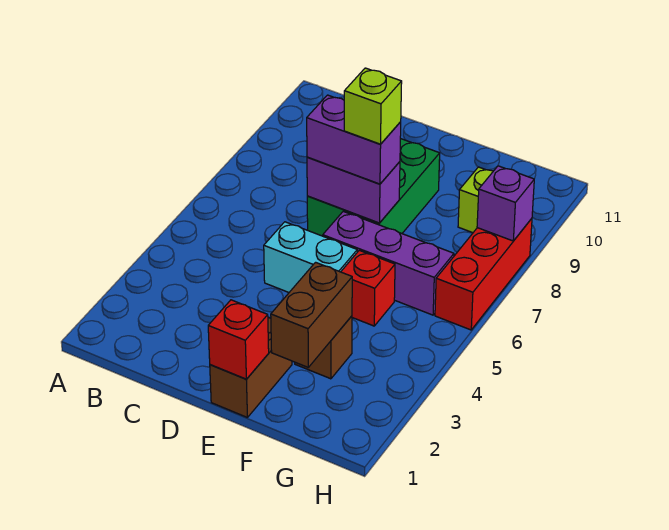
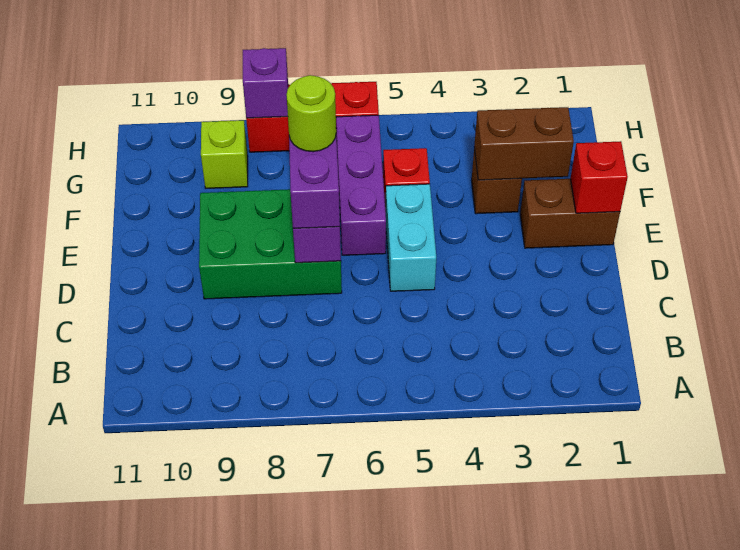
lime 1x1 brick [344,68,402,144] -> lime 1x1 round brick [287,75,336,152]

